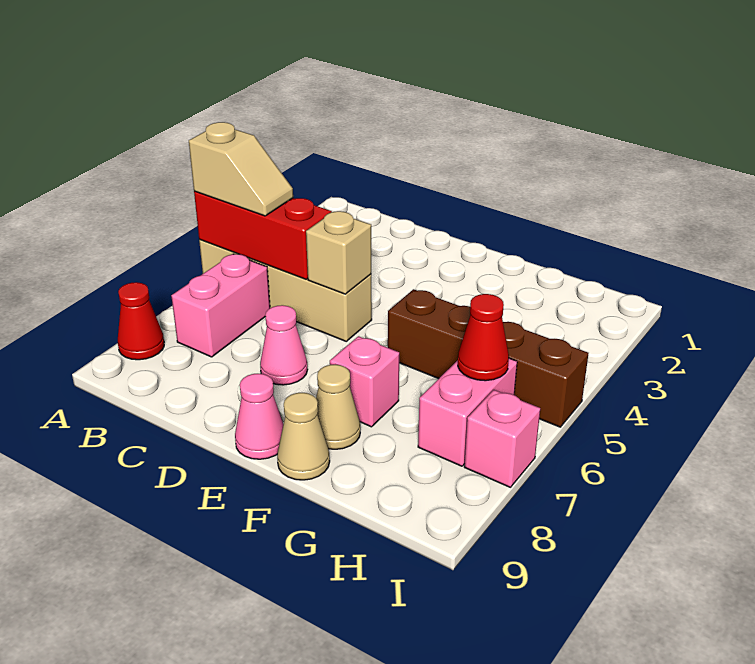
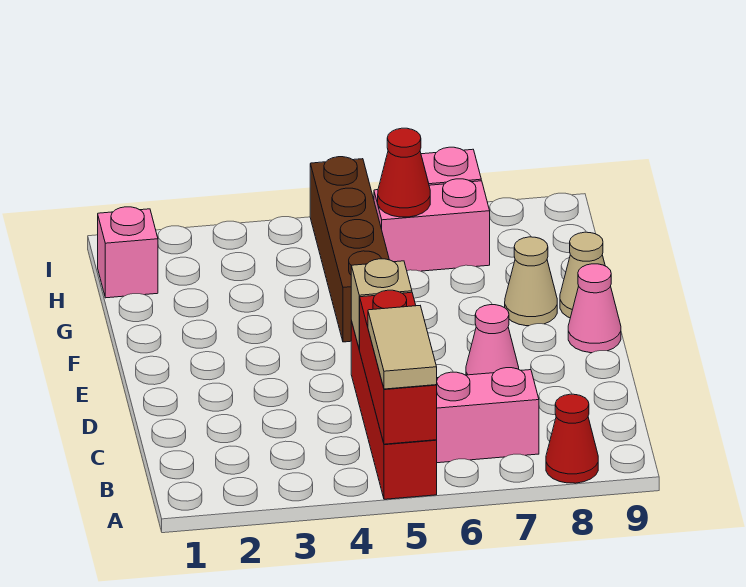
tan 1x4 brick [199,239,372,341] -> red 1x4 brick [351,321,437,499]
tan 1x2 slope [189,122,293,216] -> tan 1x2 tile [368,306,437,389]
pink 1x1 brick [330,336,399,427] -> pink 1x1 brick moved to [98,207,158,298]

